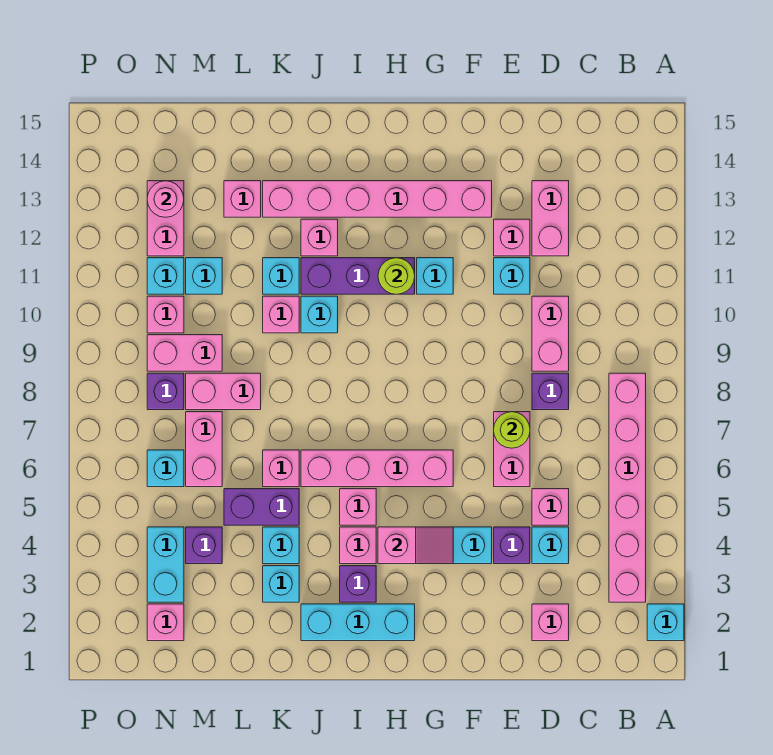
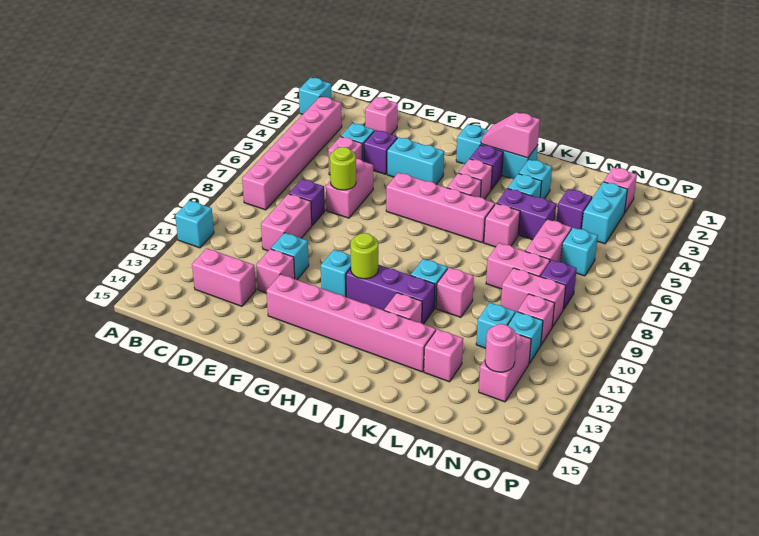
pink 1x2 brick [532,181,569,256] -> pink 1x2 brick turned to [192,248,256,306]
pink 1x2 slope [378,527,453,564] -> pink 1x2 slope moved to [481,112,540,158]
cyan 1x1 brick [263,258,299,294] -> cyan 1x1 brick moved to [175,201,214,248]

